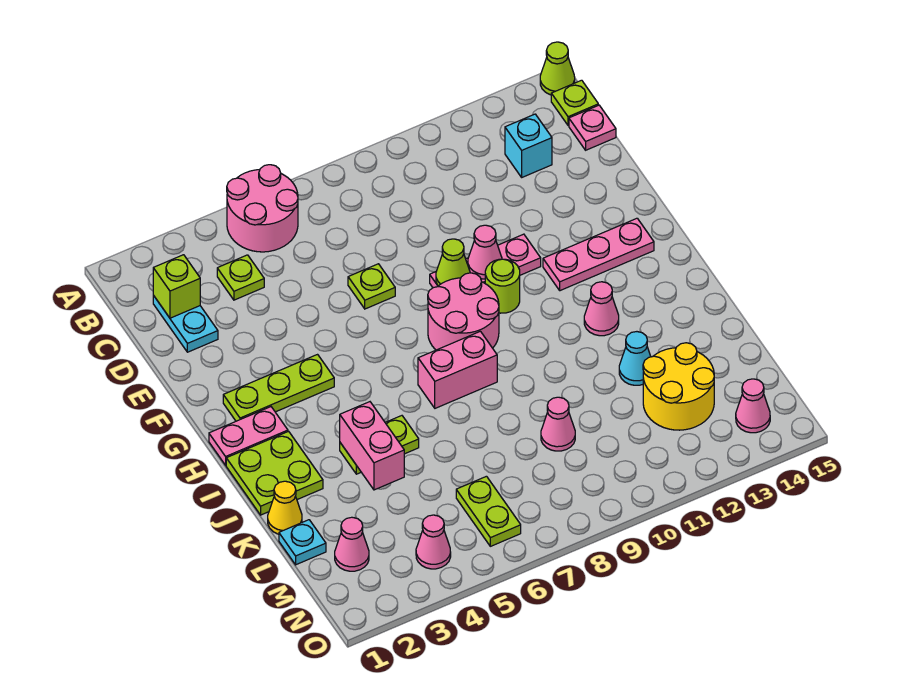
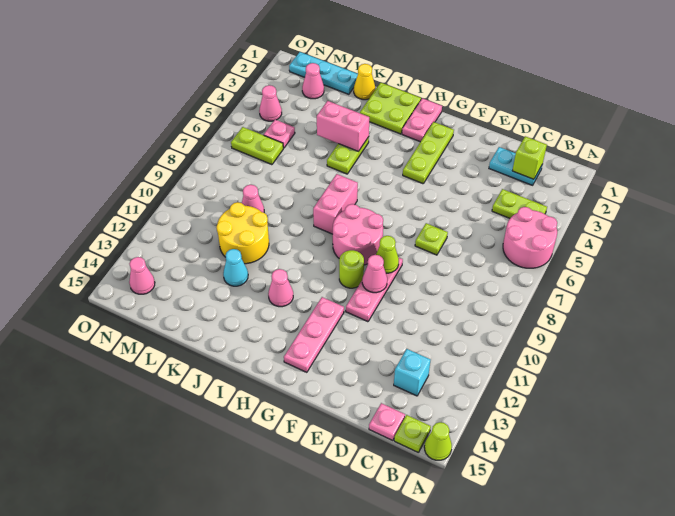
lime 1x1 plate [217,255,264,300] -> lime 1x2 plate [492,189,547,218]
cyan 1x1 plate [279,520,326,565] -> cyan 1x3 plate [289,52,358,94]
yellow 2x2 round brick [643,343,714,430] -> yellow 2x2 round brick moved to [216,202,269,264]
none -> pink 1x1 plate [264,120,295,148]

